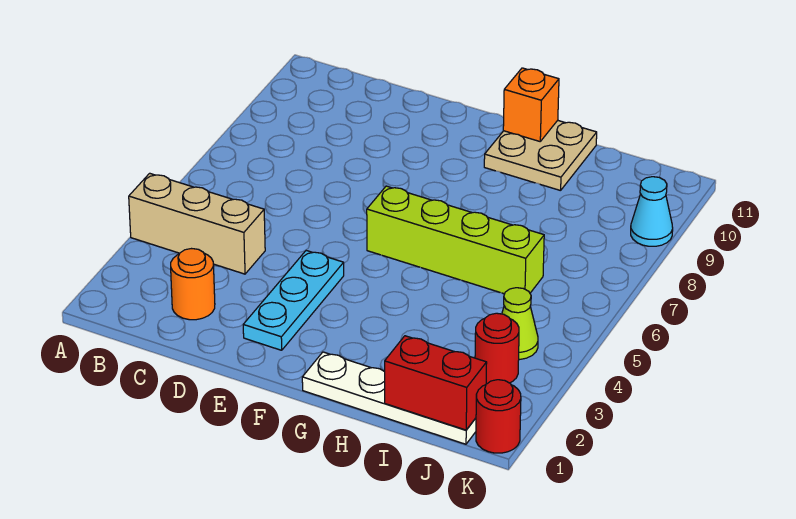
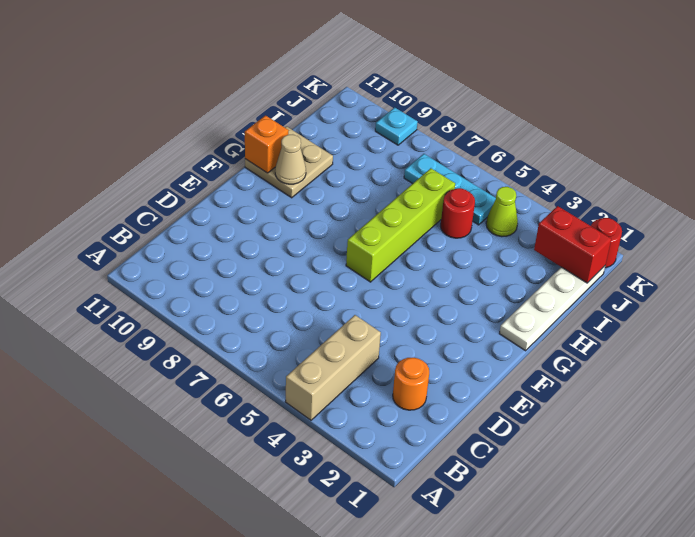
cyan 1x3 plate [243,251,344,350] -> cyan 1x3 plate moved to [404,154,496,225]
none -> tan 1x1 cone [275,135,306,184]
red 1x2 brick [385,336,487,430] -> red 1x2 brick turned to [534,206,611,283]
red 1x1 round brick [475,313,519,384] -> red 1x1 round brick moved to [441,188,475,238]
cyan 1x1 cone [631,177,673,246] -> cyan 1x1 plate [375,107,418,145]

